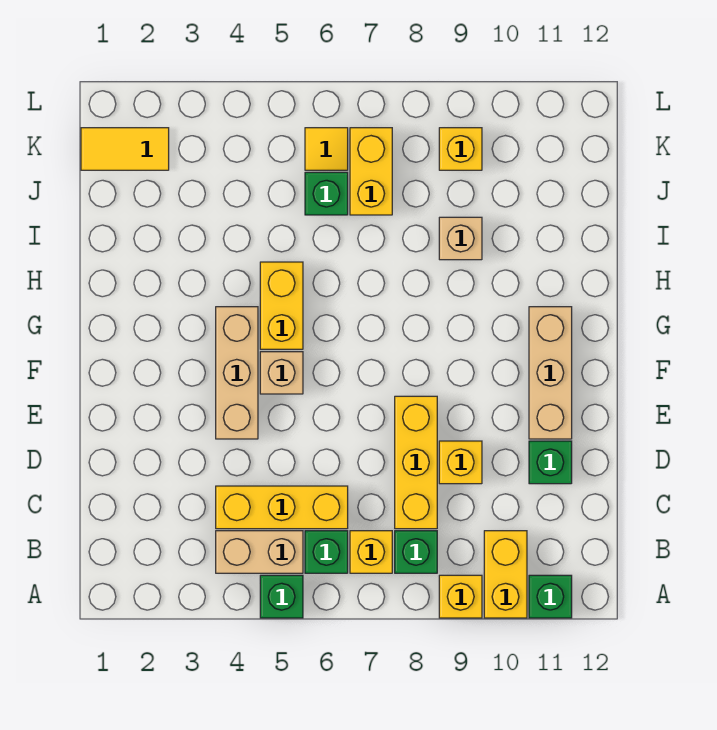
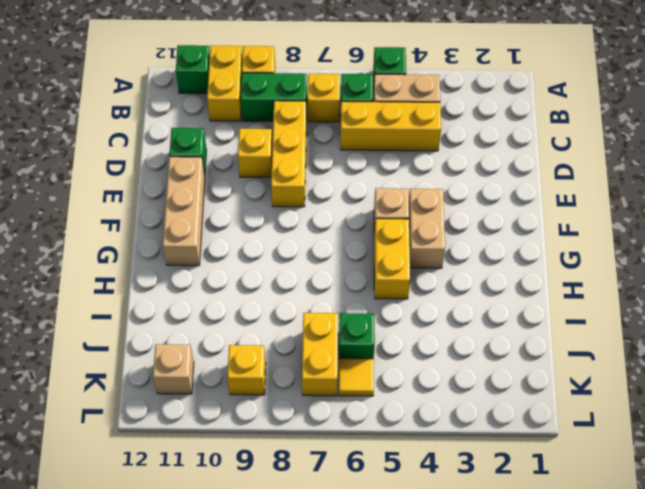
green 1x1 brick [395,531,437,573] -> green 1x2 brick [241,73,307,121]
tan 1x3 brick [216,307,258,439] -> tan 1x2 brick [409,189,445,268]
tan 1x1 brick [439,217,482,260] -> tan 1x1 brick moved to [153,344,194,394]
yellow 1x2 tile [81,128,169,170] -> none

